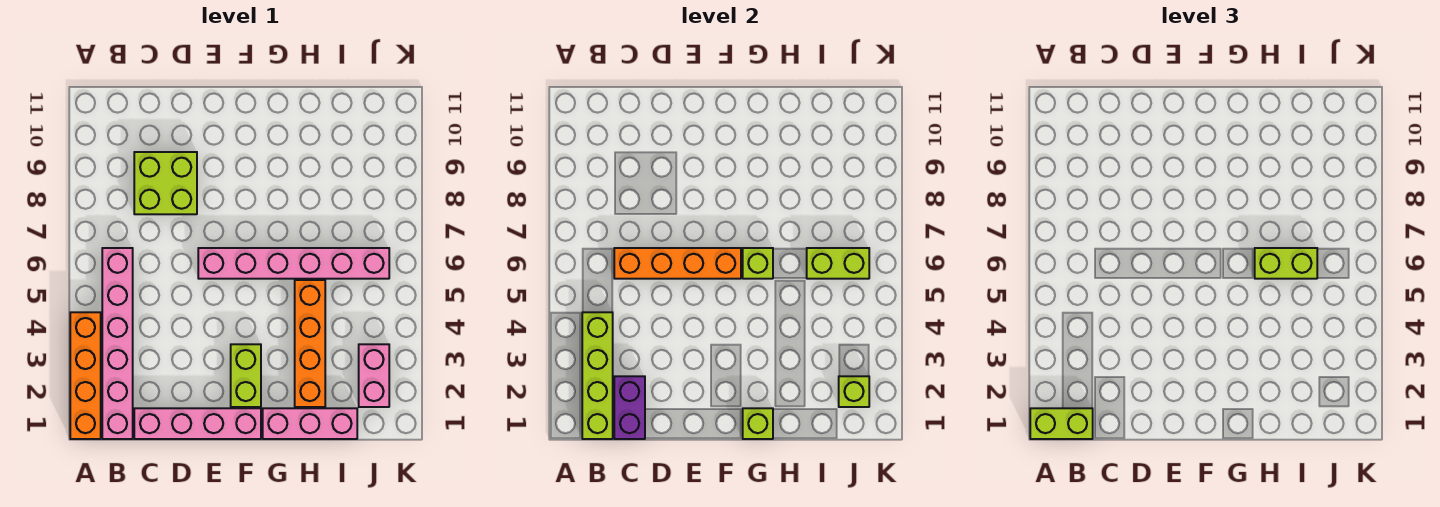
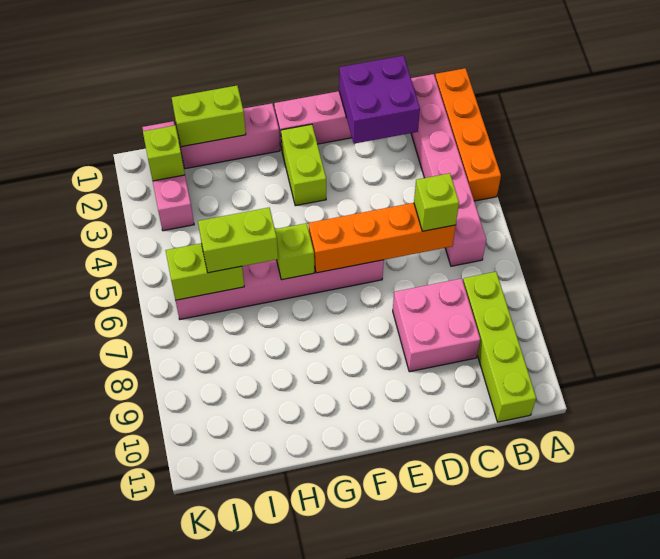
lime 1x2 brick [1030,408,1093,439] -> lime 1x2 brick moved to [172,86,246,147]
lime 1x4 brick [582,312,613,439] -> lime 1x4 brick moved to [463,272,536,422]
purple 1x2 brick [614,376,645,439] -> purple 2x2 brick [339,56,420,144]
lime 2x2 brick [134,152,197,214] -> pink 2x2 brick [393,278,480,372]
lime 1x1 brick [743,408,773,439] -> lime 1x1 brick moved to [414,173,459,231]
orange 1x4 brick [295,280,325,407] -> none
pink 1x2 brick [359,344,389,407] -> pink 1x3 brick [142,121,194,231]

